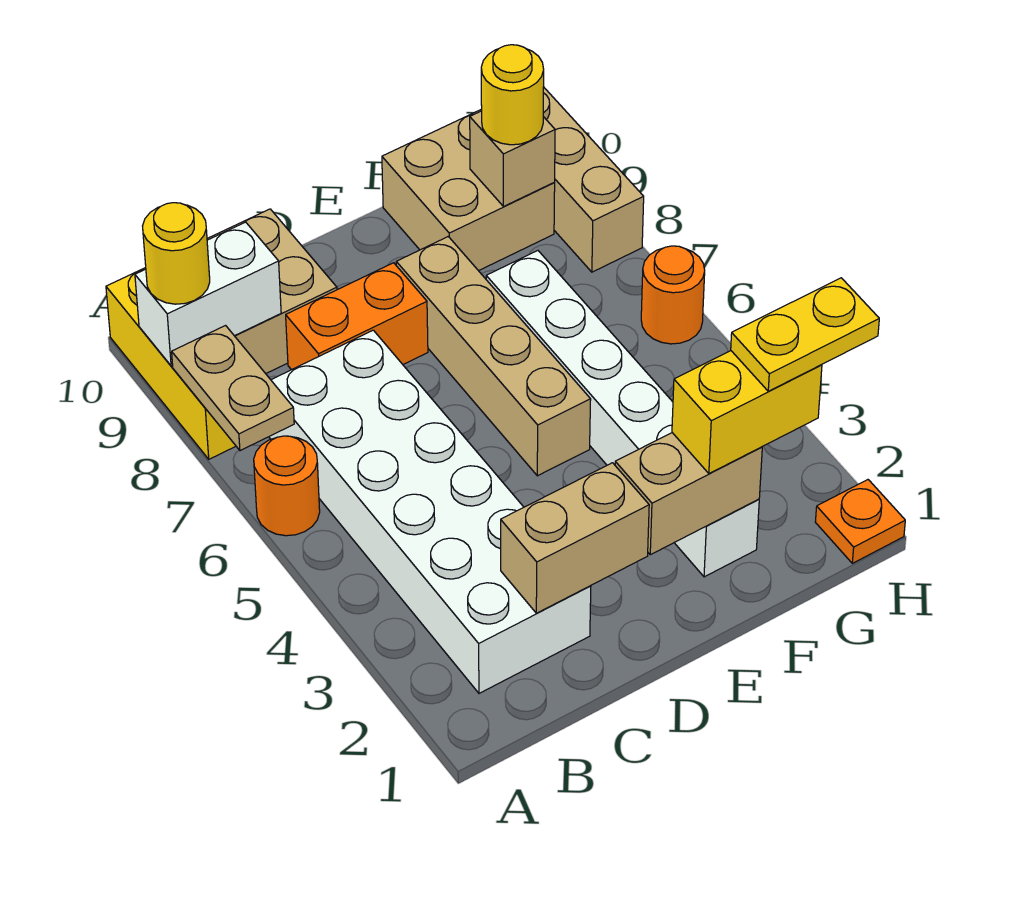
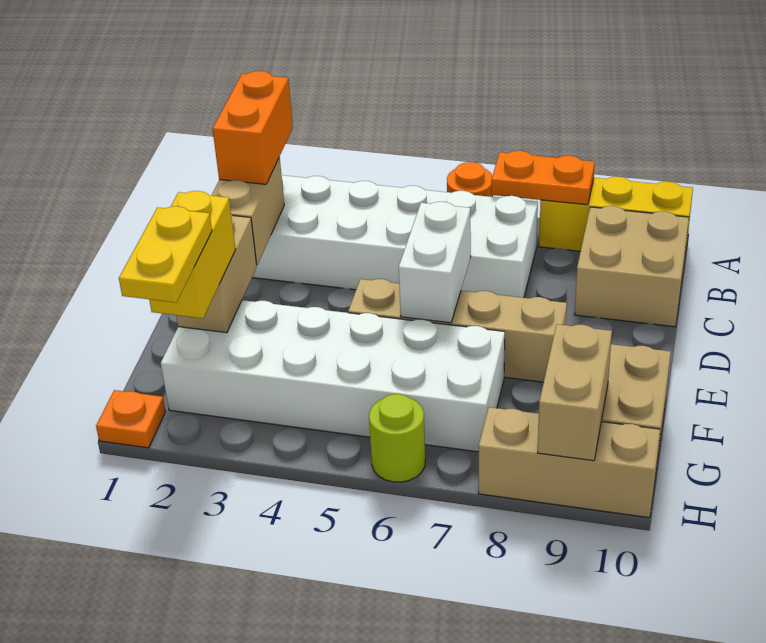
tan 1x2 plate [172,326,294,451] -> orange 1x2 plate [491,151,595,205]
white 1x2 brick [135,222,281,366] -> white 1x2 brick moved to [399,202,471,323]
yellow 1x1 round brick [143,203,210,304] -> none
orange 1x2 brick [286,263,428,370] -> orange 1x2 brick moved to [212,71,293,184]
white 1x6 brick [486,251,759,577] -> white 2x6 brick [161,300,505,452]
tan 1x1 brick [470,111,555,207] -> tan 1x2 brick [538,324,612,461]
yellow 1x1 round brick [481,45,544,145] -> none
orange 1x1 round brick [641,246,705,344] -> lime 1x1 round brick [369,394,425,482]

